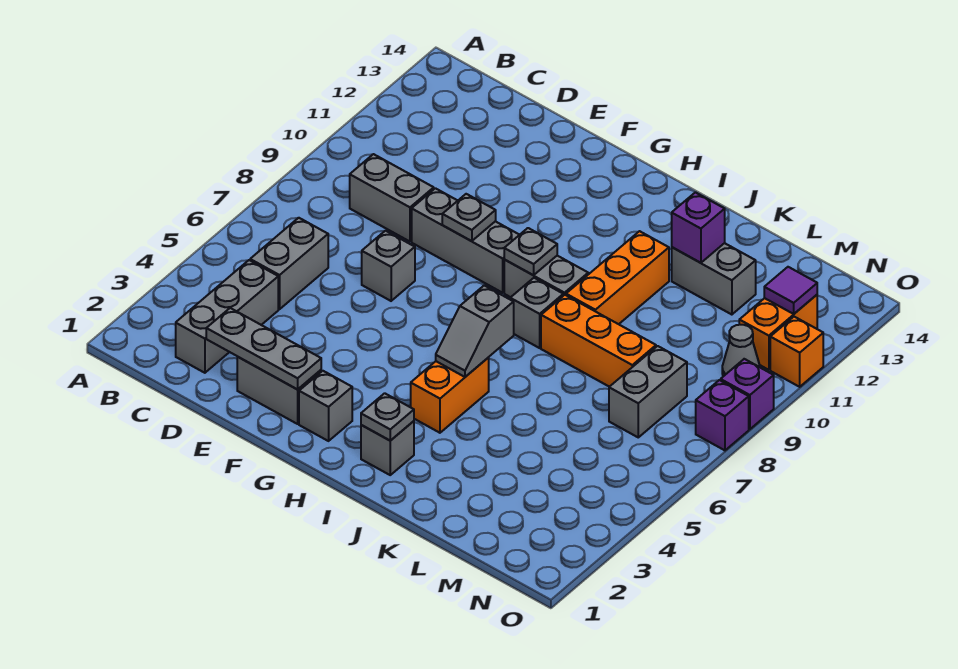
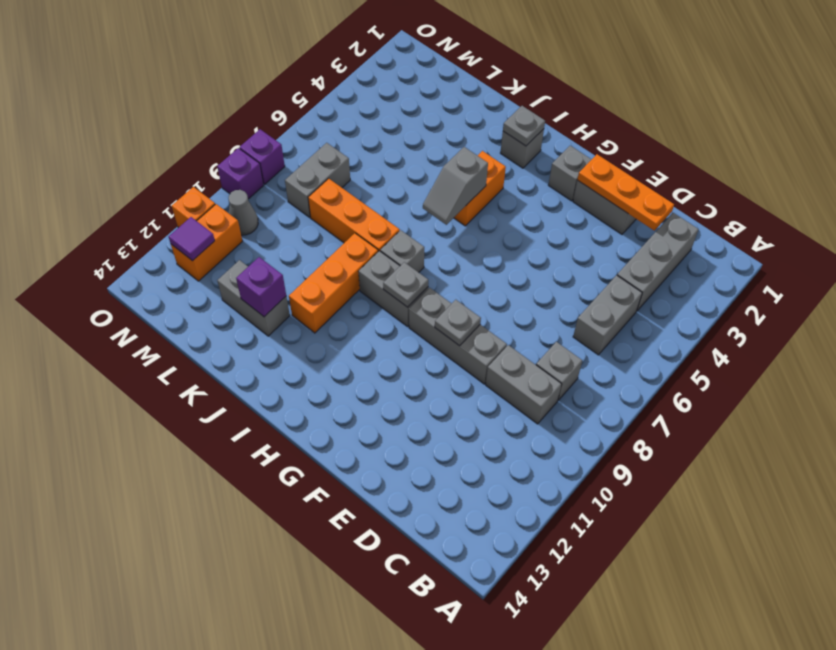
grey 1x3 plate [206,308,321,390] -> orange 1x3 plate [577,154,674,230]
grey 1x1 brick [362,231,415,301] -> grey 1x1 brick moved to [536,342,582,400]
grey 1x2 slope [436,285,514,377] -> grey 1x2 slope turned to [423,147,488,225]

